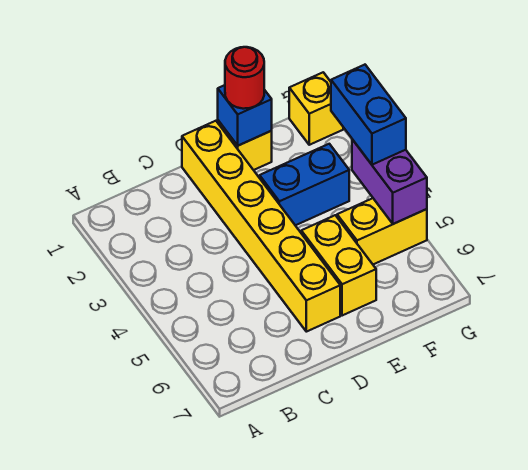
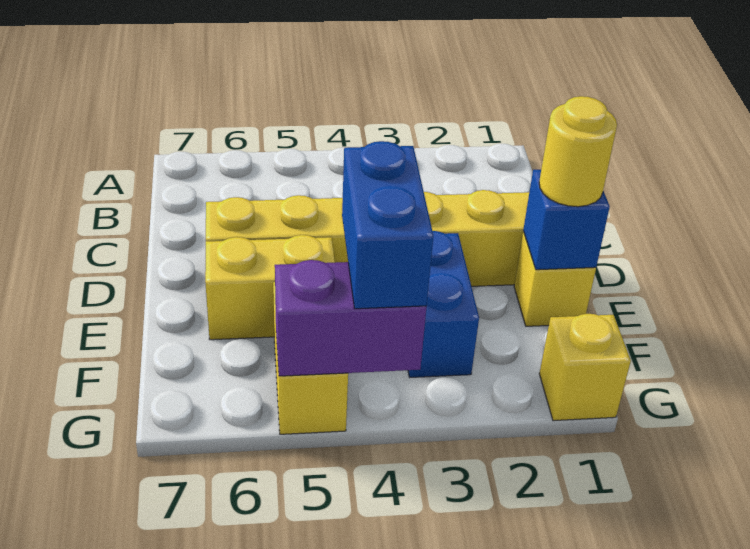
red 1x1 round brick [225,47,264,109] -> yellow 1x1 round brick [539,96,617,207]
blue 1x2 brick [331,65,406,165] -> blue 1x2 brick turned to [342,141,433,309]

